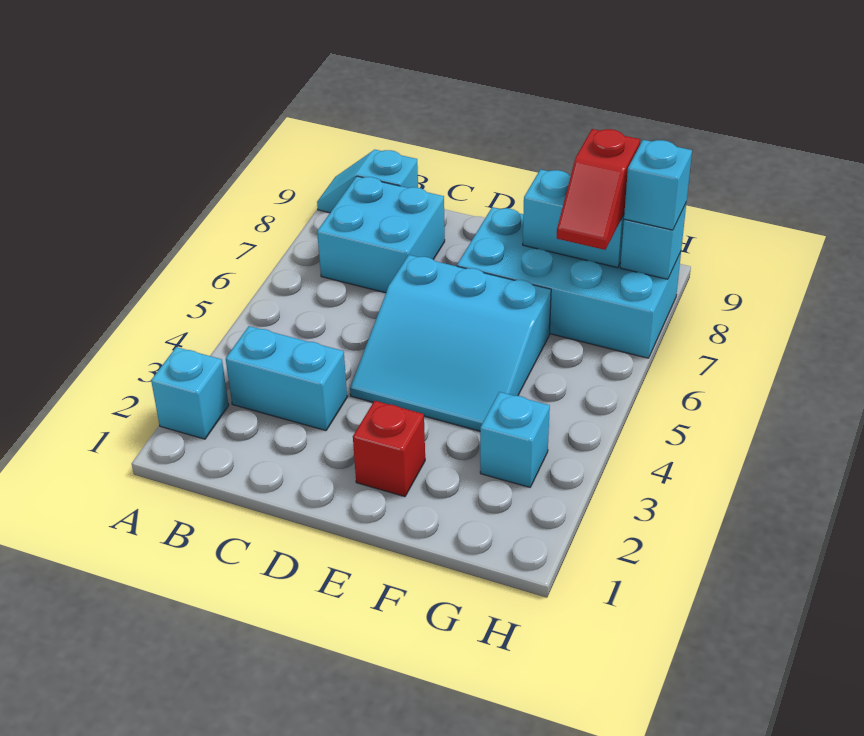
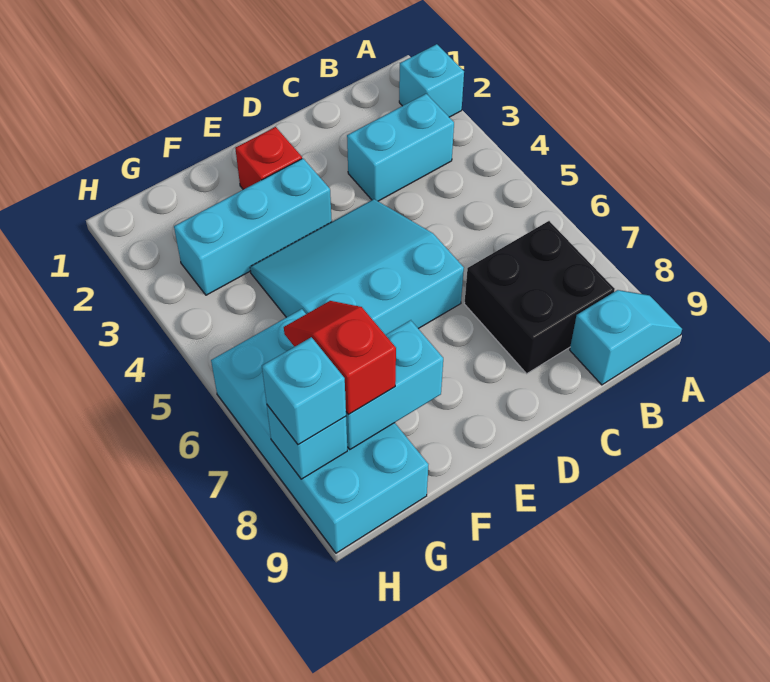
cyan 2x2 brick [317,176,445,293] -> black 2x2 brick [464,221,615,374]
cyan 2x4 brick [457,207,681,358] -> cyan 2x4 brick turned to [211,309,428,553]
cyan 1x1 brick [480,392,550,487] -> cyan 1x3 brick [174,159,332,295]

